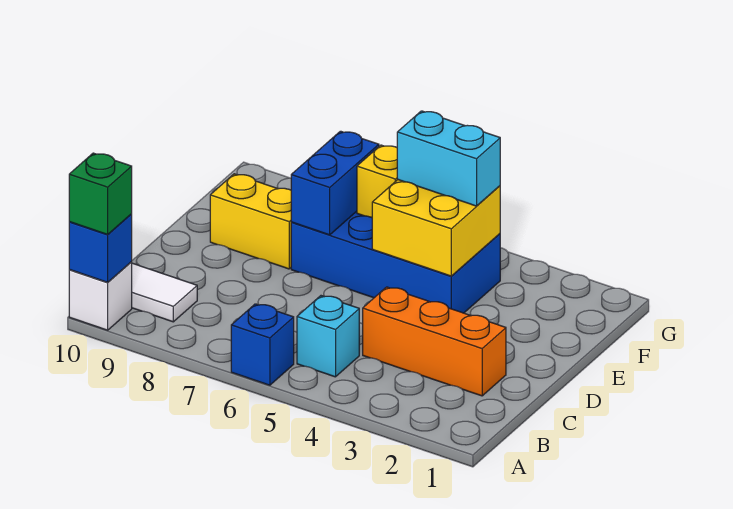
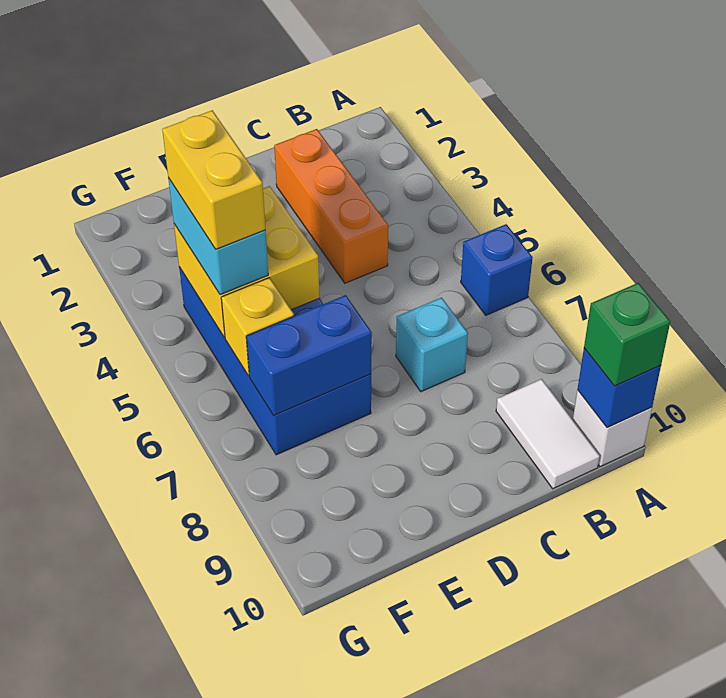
cyan 1x1 brick [297,296,359,377] -> cyan 1x1 brick moved to [396,298,468,392]
yellow 1x2 brick [210,174,292,269] -> yellow 1x2 brick moved to [162,110,266,249]

